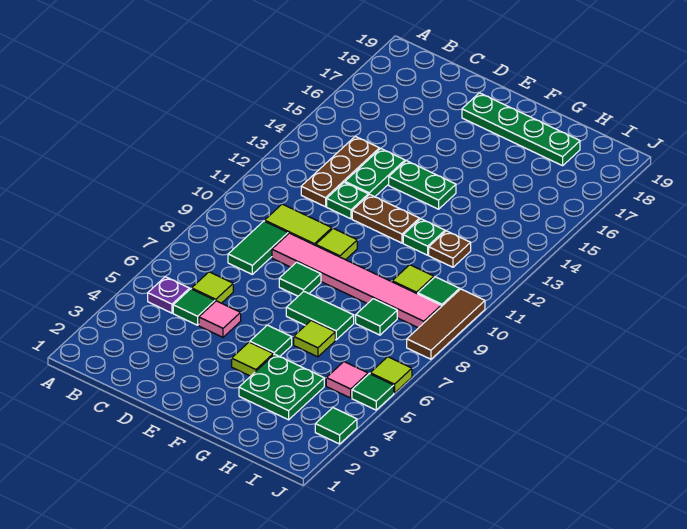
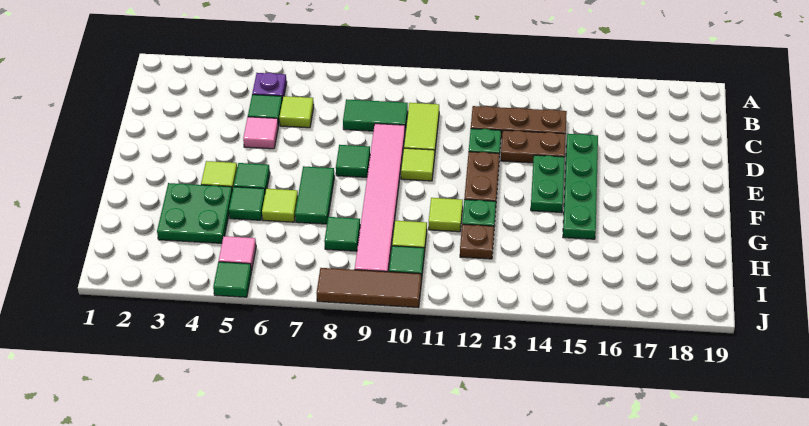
green 1x2 plate [345,149,405,197] -> brown 1x2 plate [501,130,566,163]
green 1x4 plate [462,93,580,166] -> green 1x4 plate moved to [563,134,598,239]
green 1x1 tile [315,408,357,444] -> green 1x1 tile moved to [229,187,265,220]
lime 1x1 tile [370,357,412,393] -> lime 1x1 tile moved to [429,198,463,232]

